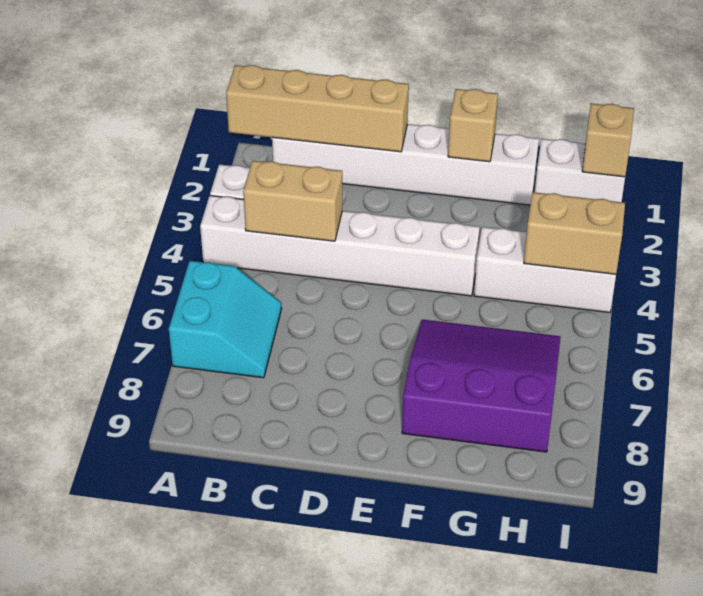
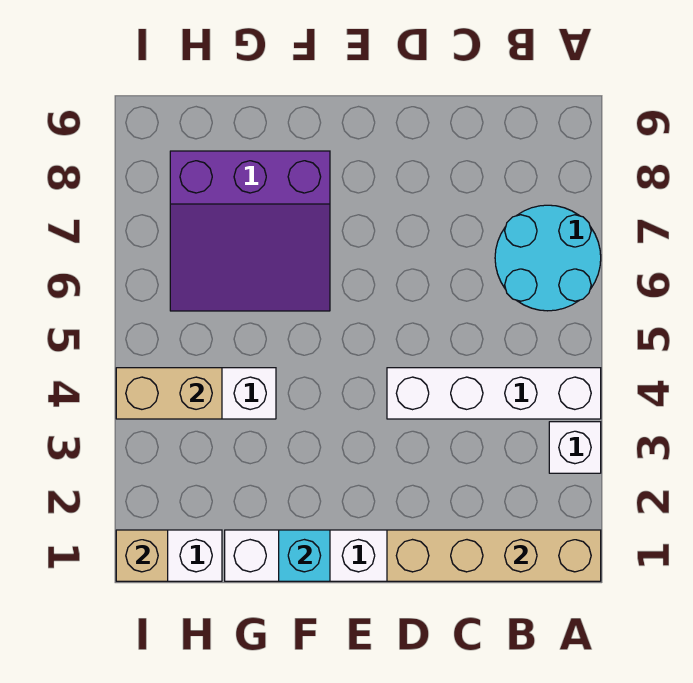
white 1x6 brick [200,196,480,296] -> white 1x4 brick [387,368,601,419]
cyan 2x2 slope [169,261,282,378] -> cyan 2x2 round brick [495,205,601,311]
tan 1x2 brick [243,161,342,241] -> none
tan 1x1 brick [448,89,498,162] -> cyan 1x1 brick [279,530,330,581]

